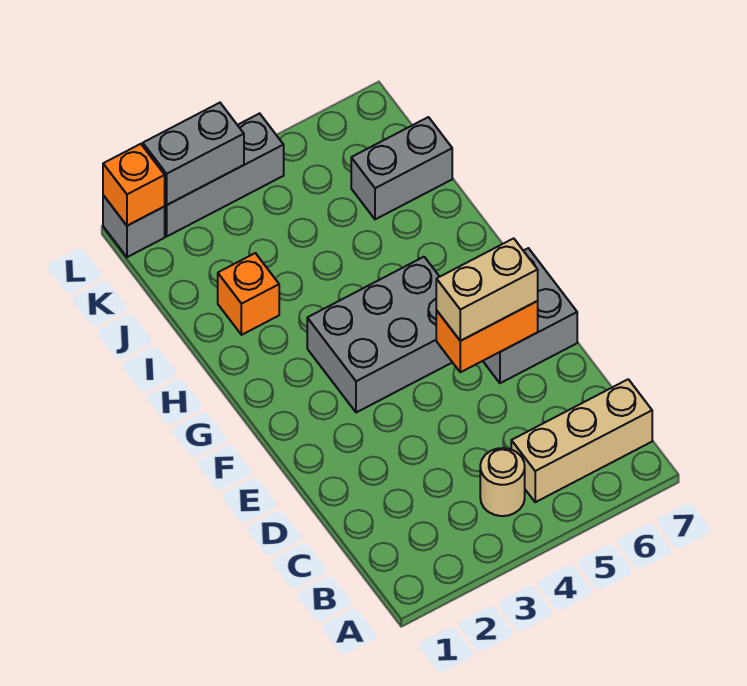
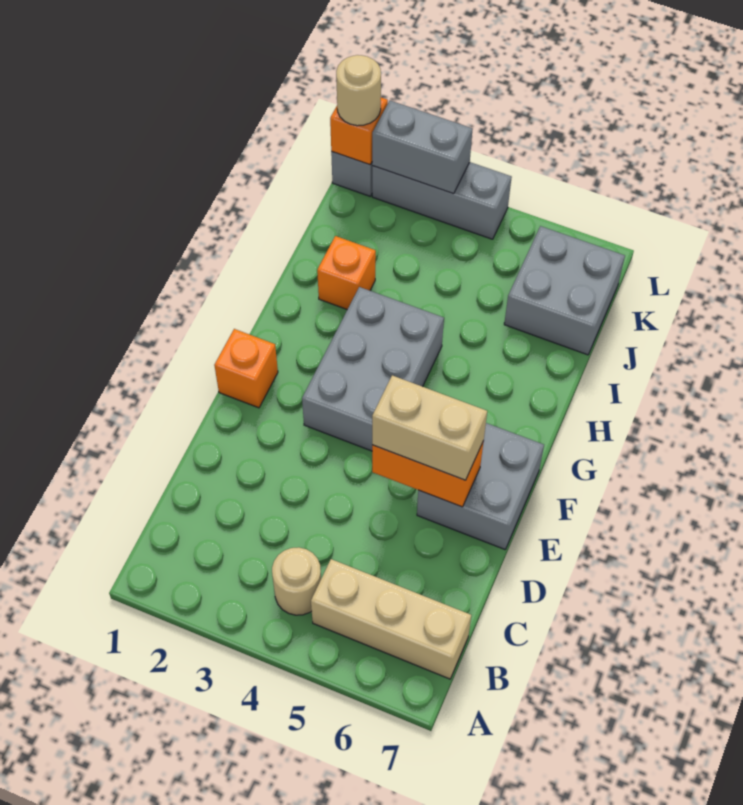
none -> orange 1x1 brick [214,329,278,408]
grey 2x3 brick [307,257,452,413] -> grey 2x3 brick turned to [302,287,444,451]
grey 1x2 brick [351,117,452,219] -> grey 2x2 brick [504,226,625,355]
none -> tan 1x1 round brick [336,55,381,126]

